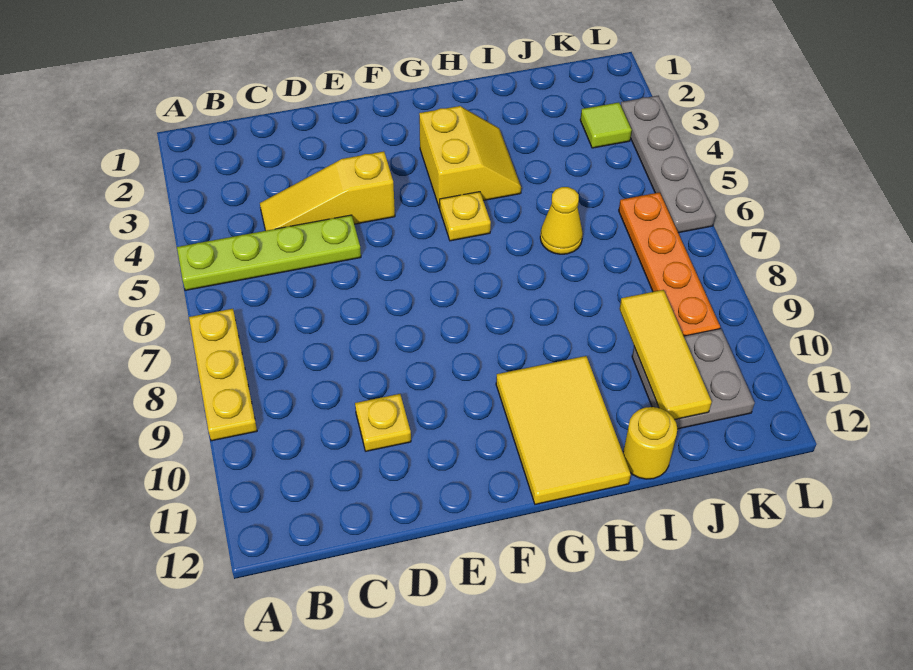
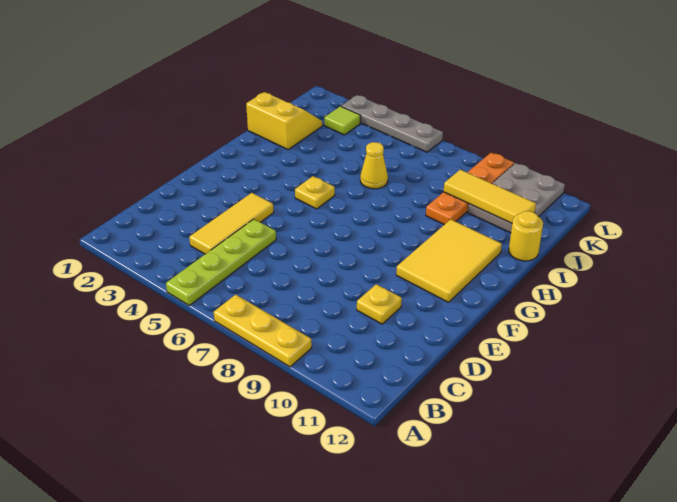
yellow 1x3 slope [260,151,395,231] -> yellow 1x3 tile [189,193,274,254]
yellow 2x2 slope [419,106,521,208] -> yellow 2x2 slope moved to [246,92,323,150]
yellow 2x3 tile [496,356,631,504] -> yellow 2x3 tile turned to [396,219,502,302]
grey 2x2 plate [632,329,755,429] -> grey 2x3 plate [468,163,565,233]
orange 1x4 plate [619,192,720,336] -> orange 1x4 plate turned to [426,153,514,225]

